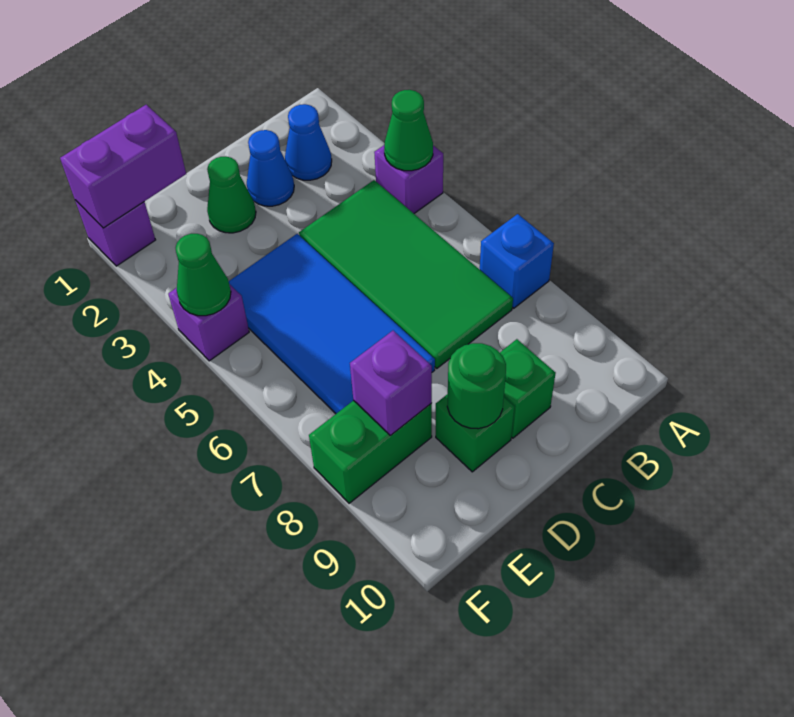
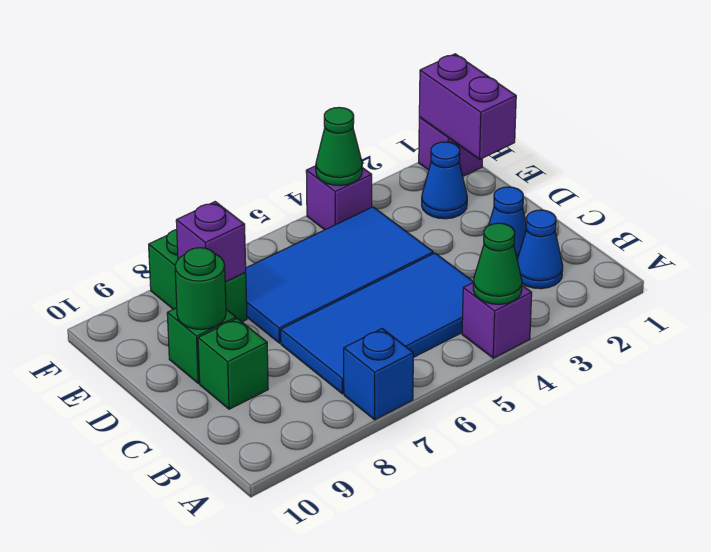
green 2x4 tile [299,180,513,368] -> blue 2x4 tile [281,253,473,394]
green 1x1 cone [207,156,256,233] -> none
none -> blue 1x1 cone [422,142,467,219]

